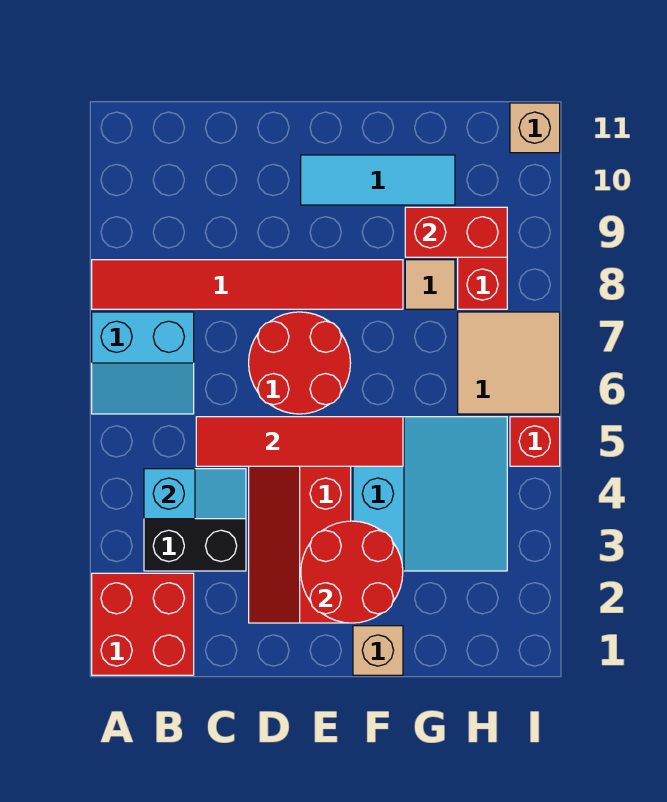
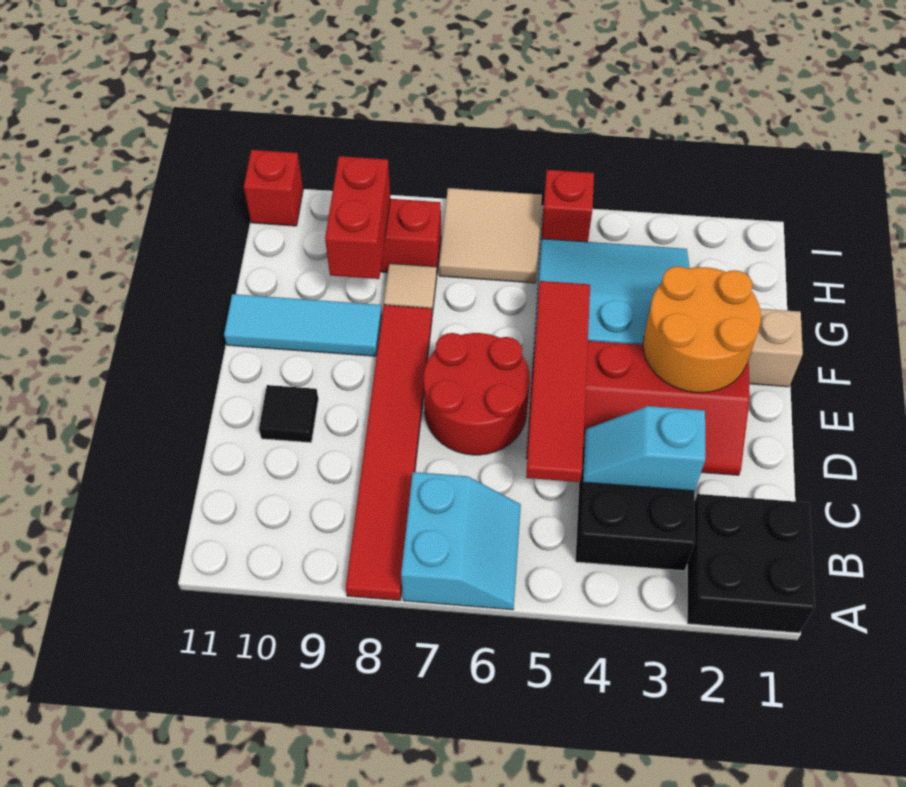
red 2x2 brick [92,573,194,675] -> black 2x2 brick [687,494,815,633]
cyan 1x2 slope [144,469,246,519] -> cyan 1x2 slope turned to [583,406,705,491]
none -> black 1x1 tile [259,385,318,443]
red 2x2 round brick [301,521,403,623] -> orange 2x2 round brick [643,266,761,393]
cyan 1x3 tile [301,155,455,205] -> cyan 1x3 tile turned to [224,294,382,356]
tan 1x1 brick [510,103,560,153] -> red 1x1 brick [244,150,303,226]

